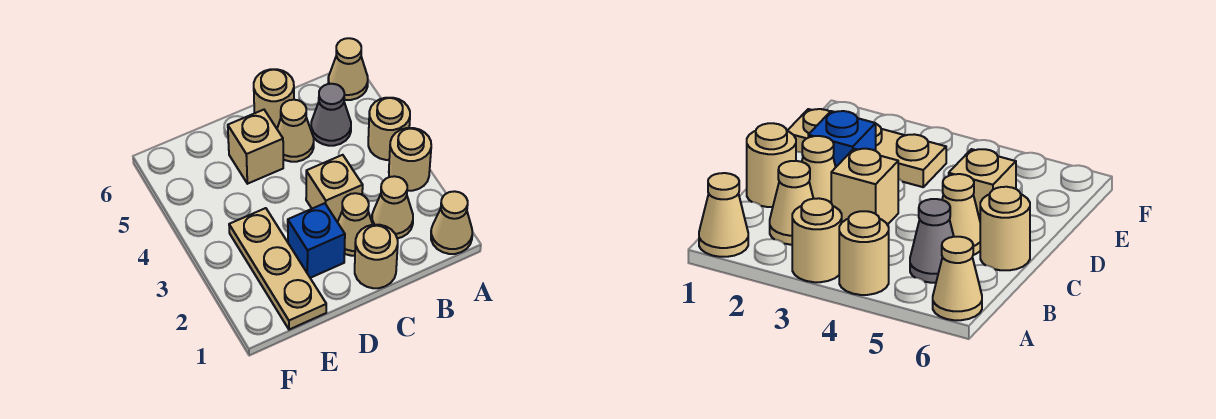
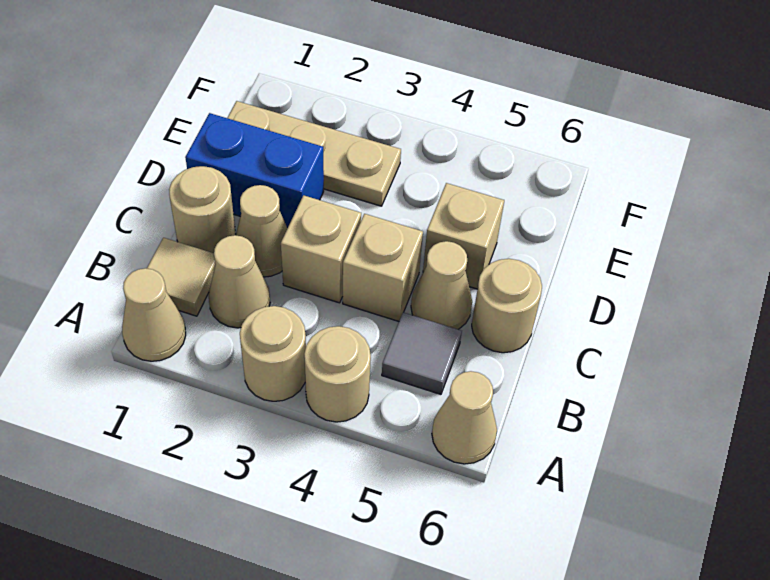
none -> tan 1x1 tile [147,238,216,316]
grey 1x1 cone [311,84,351,146] -> grey 1x1 tile [382,312,462,394]
none -> tan 1x1 brick [343,214,423,321]
blue 1x1 brick [288,203,345,278] -> blue 1x2 brick [185,113,324,228]

